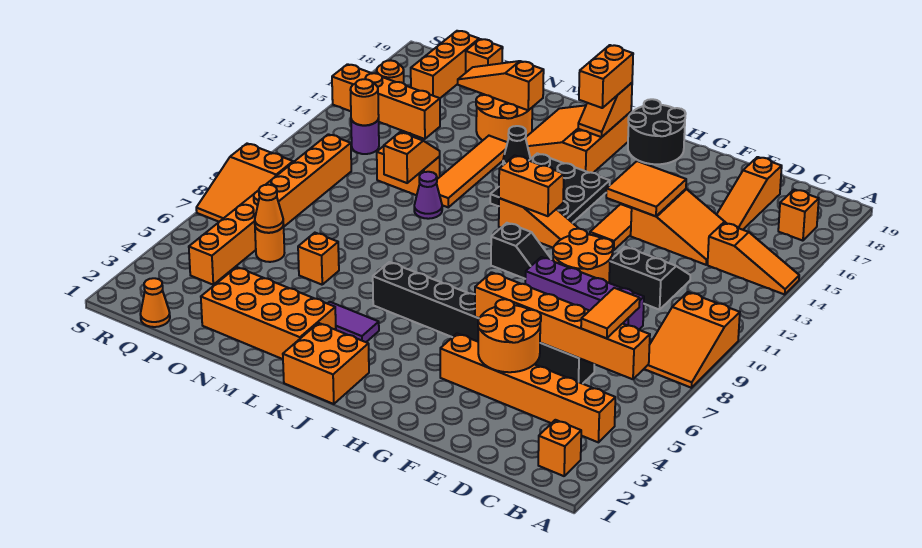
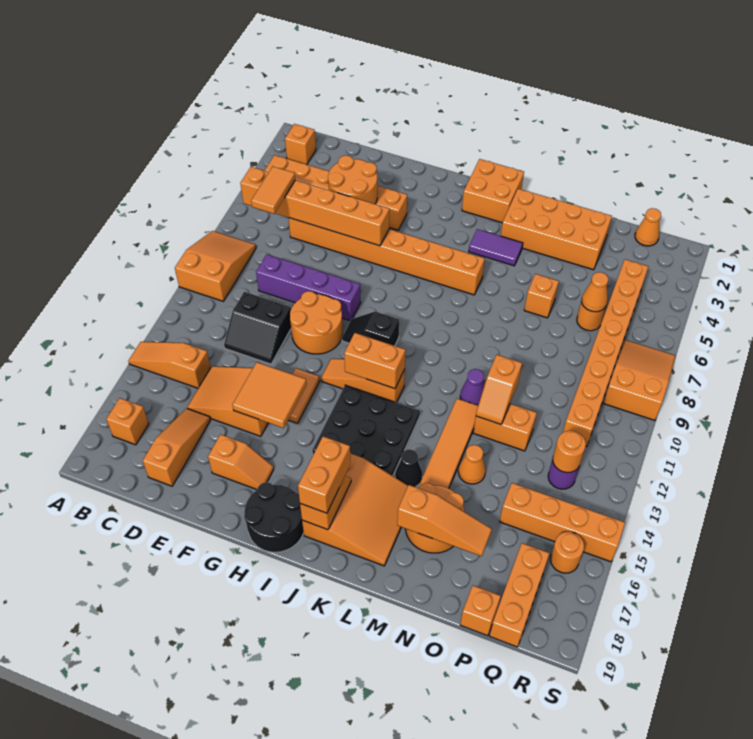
black 1x8 brick [373,262,594,384] -> orange 1x8 brick [289,218,485,295]
none -> orange 1x2 slope [208,434,274,489]
none -> orange 1x1 cone [458,445,486,484]

